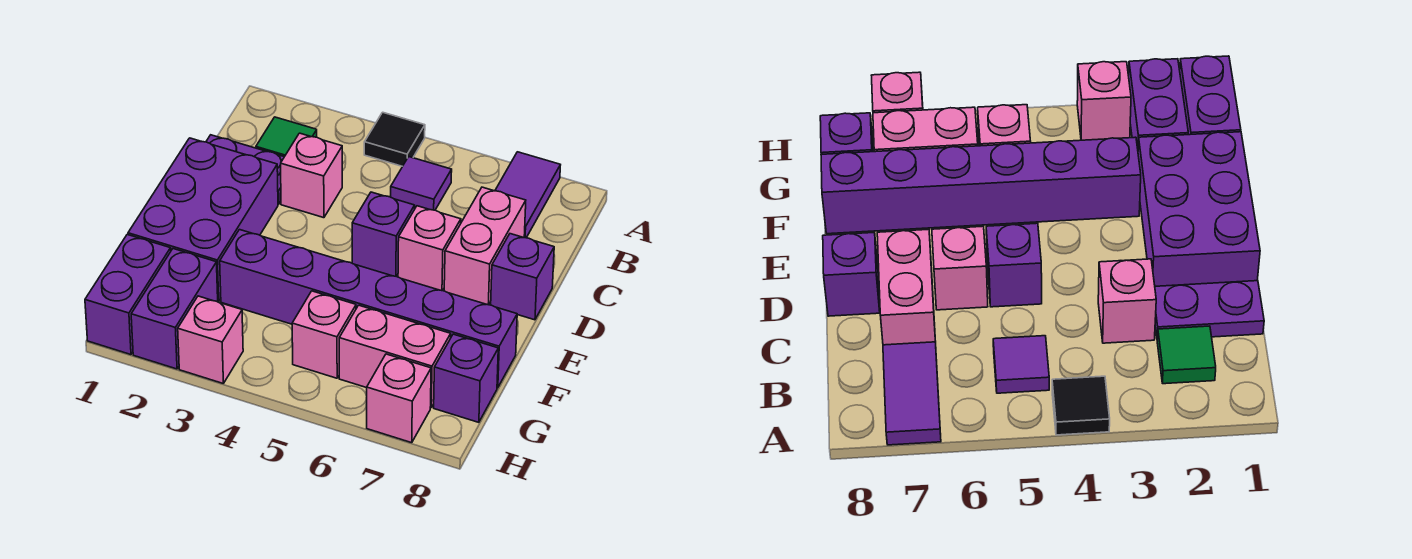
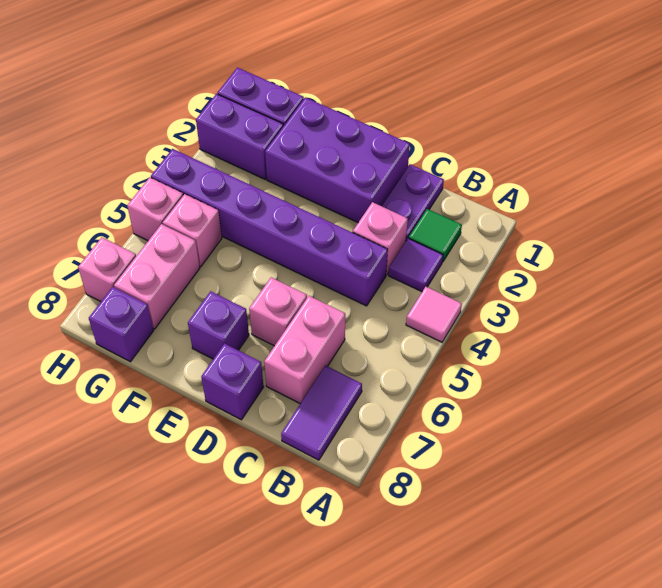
black 1x1 tile [364,112,425,166] -> pink 1x1 tile [406,287,462,342]
purple 1x2 tile [495,152,560,238] -> purple 1x2 tile turned to [281,366,362,460]
purple 1x1 tile [391,157,452,210] -> purple 1x1 tile moved to [389,238,443,292]
pink 1x2 brick [444,187,526,305] -> pink 1x2 brick turned to [264,296,345,404]
purple 1x1 brick [352,192,415,277] -> purple 1x1 brick moved to [188,291,249,359]
purple 1x6 brick [220,230,517,388] -> purple 1x6 brick turned to [151,149,388,306]
pink 1x1 brick [178,296,243,384] -> pink 1x1 brick moved to [127,177,183,241]

